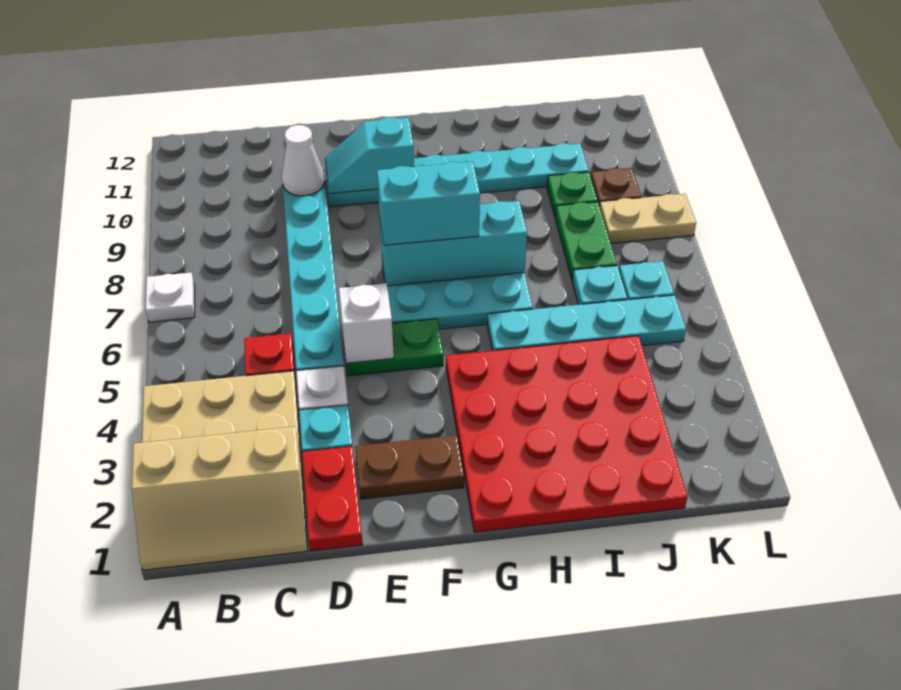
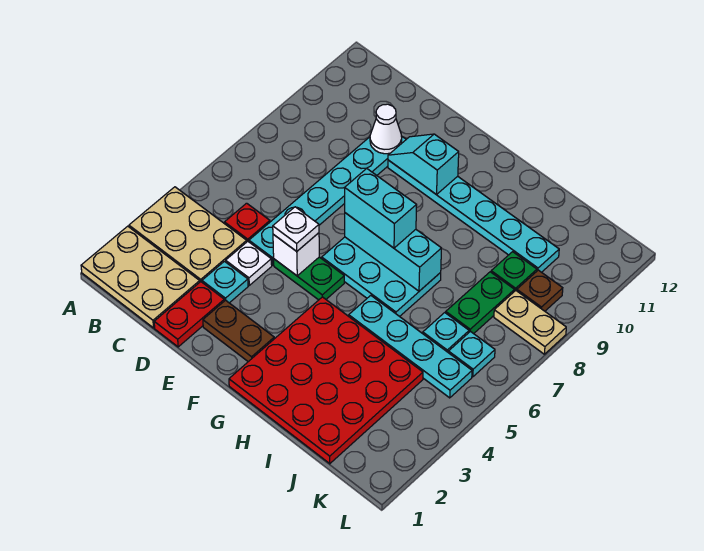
tan 2x3 slope [132,427,308,570] -> tan 2x3 plate [81,226,200,328]
white 1x1 plate [146,272,195,322] -> white 1x1 plate moved to [273,207,319,251]

